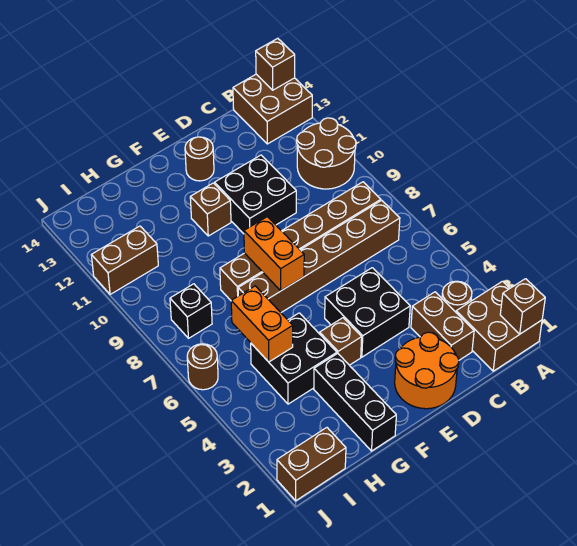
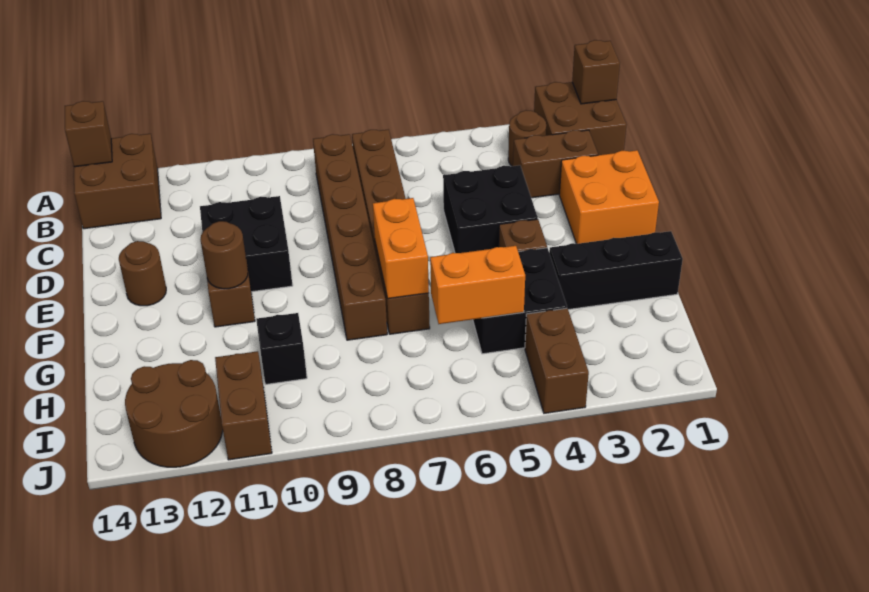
brown 2x2 round brick [297,118,356,189] -> brown 2x2 round brick moved to [125,360,223,467]
orange 2x2 round brick [395,332,459,409] -> orange 2x2 brick [559,150,659,244]
orange 1x2 brick [244,217,304,291] -> orange 1x2 brick turned to [373,198,429,299]
brown 1x2 brick [277,428,346,501] -> brown 1x2 brick moved to [525,308,589,413]
black 1x1 brick [170,284,212,338] -> black 1x1 brick moved to [256,313,307,384]
brown 1x1 round brick [187,344,218,390] -> brown 1x1 round brick moved to [200,221,248,289]

